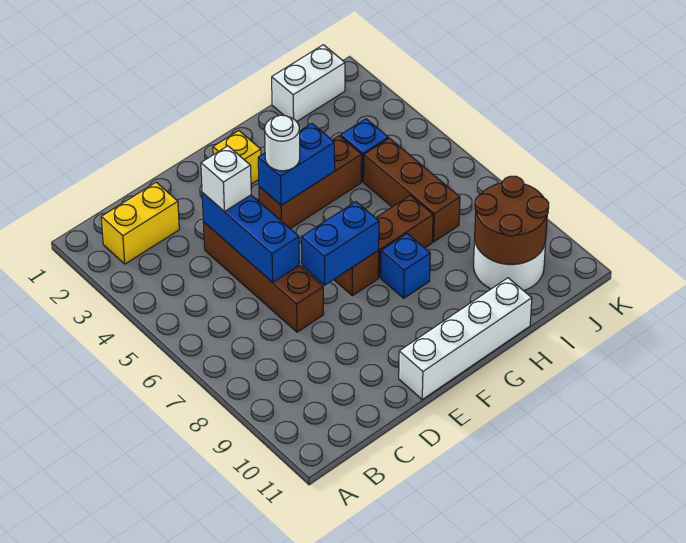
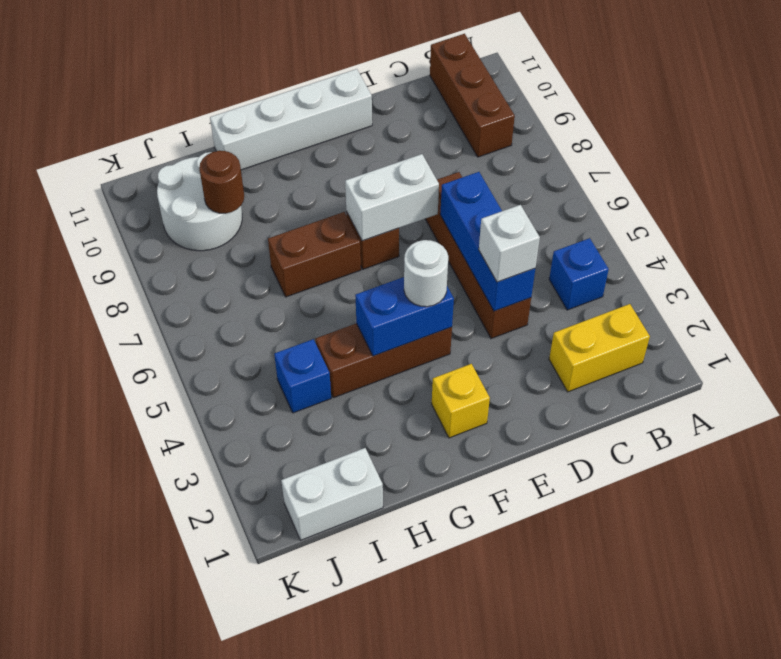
blue 1x2 brick [302,202,379,285] -> white 1x2 brick [345,154,439,241]
blue 1x1 brick [381,234,430,298] -> blue 1x1 brick moved to [549,238,609,310]
brown 1x3 brick [364,138,460,242] -> brown 1x3 brick moved to [430,34,515,157]
brown 2x2 round brick [475,176,549,264] -> brown 1x1 round brick [199,151,244,213]

